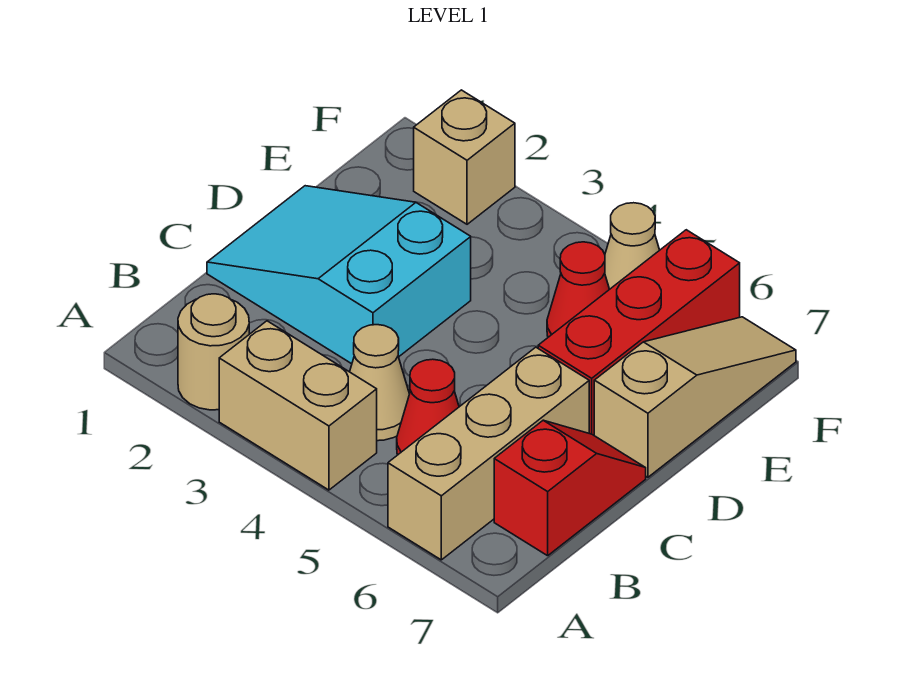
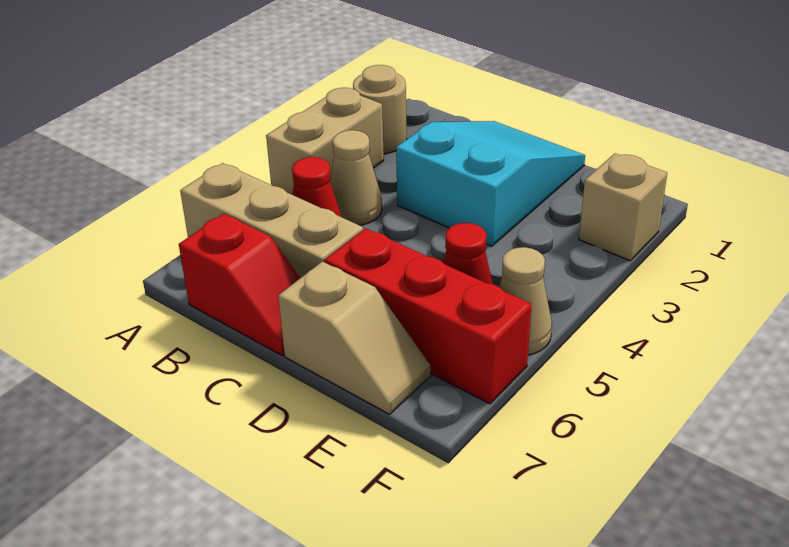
tan 1x3 slope [594,317,796,477] -> tan 1x2 slope [278,261,430,414]

